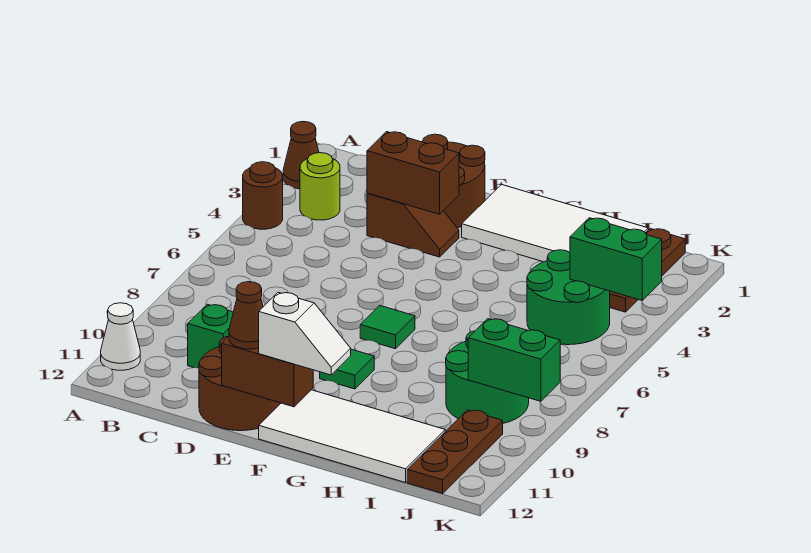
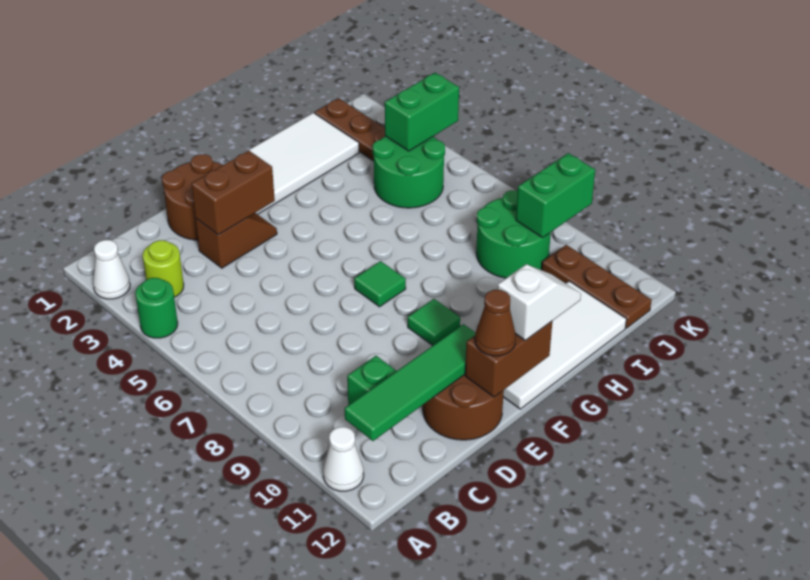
brown 1x1 cone [283,122,319,189] -> white 1x1 cone [93,240,130,299]
brown 1x1 round brick [243,162,283,229] -> green 1x1 round brick [135,278,178,338]
none -> green 1x4 tile [345,324,475,441]

